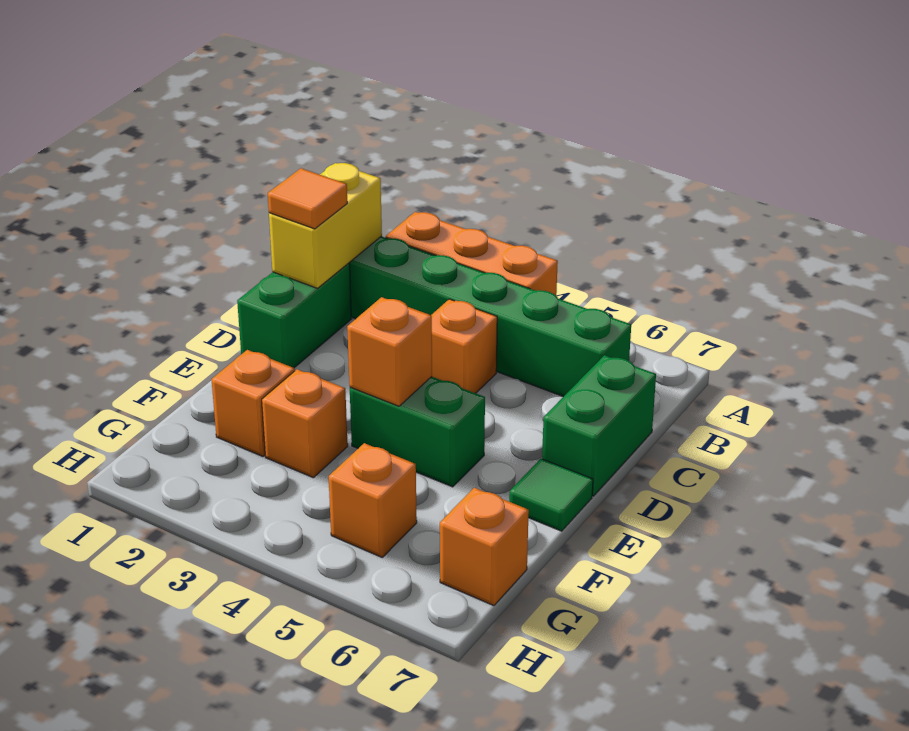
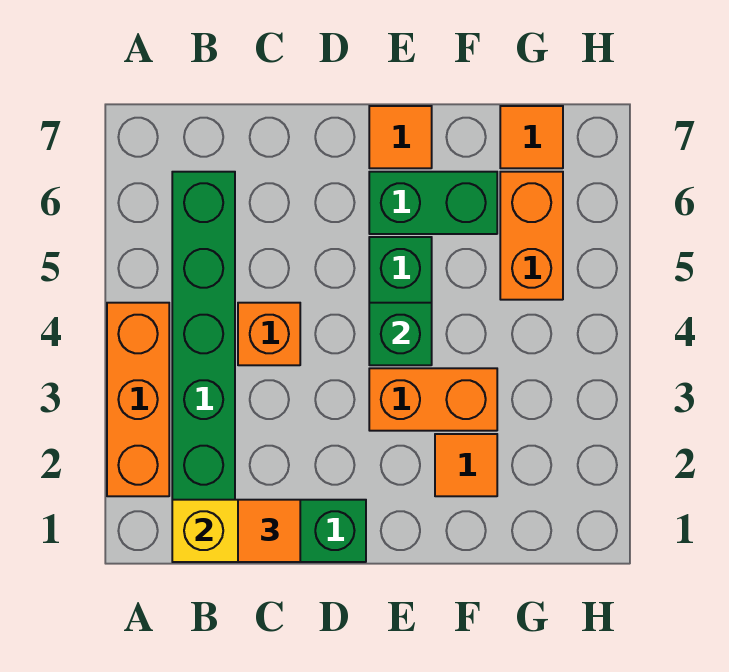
green 1x2 brick [542,355,656,496] -> green 1x2 brick moved to [369,172,497,234]
orange 1x1 brick [347,297,432,406] -> green 1x1 brick [369,303,432,365]
green 1x1 tile [509,459,593,531] -> orange 1x1 tile [369,106,432,168]
orange 1x1 brick [212,350,295,456] -> orange 1x1 tile [435,434,497,496]
orange 1x1 brick [262,369,348,478] -> orange 1x2 brick [369,368,497,431]
orange 1x1 brick [329,443,417,557] -> orange 1x2 brick [500,172,563,300]
orange 1x1 brick [440,488,529,606] -> orange 1x1 tile [500,106,563,168]

